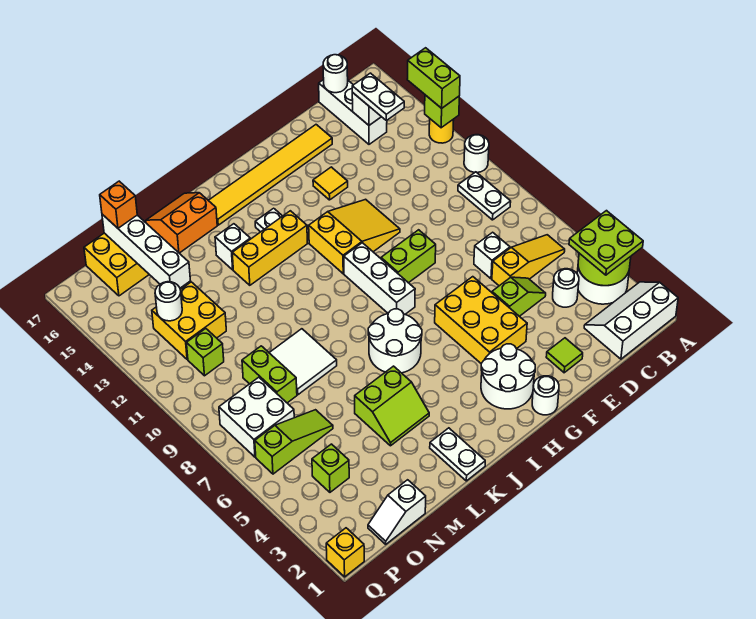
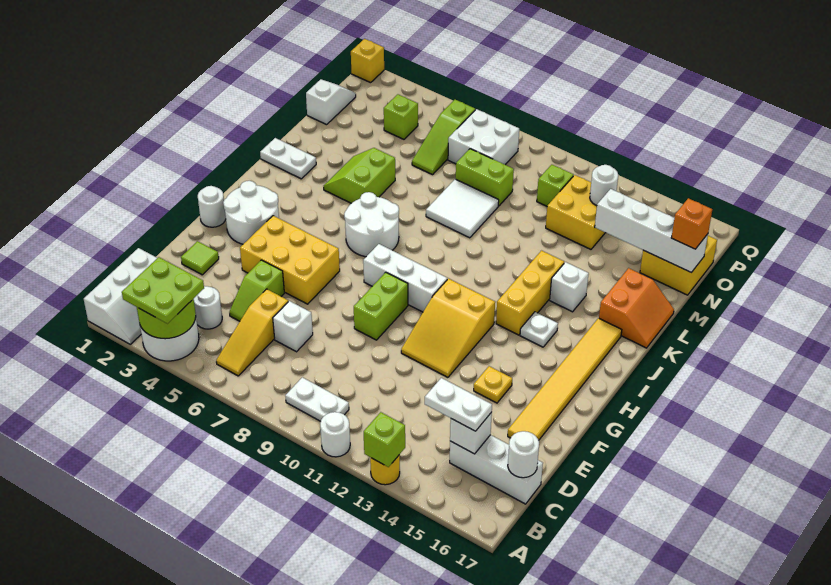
lime 1x2 brick [407,48,460,108] -> none
yellow 1x1 tile [313,167,348,200] -> yellow 1x1 plate [474,366,512,403]

